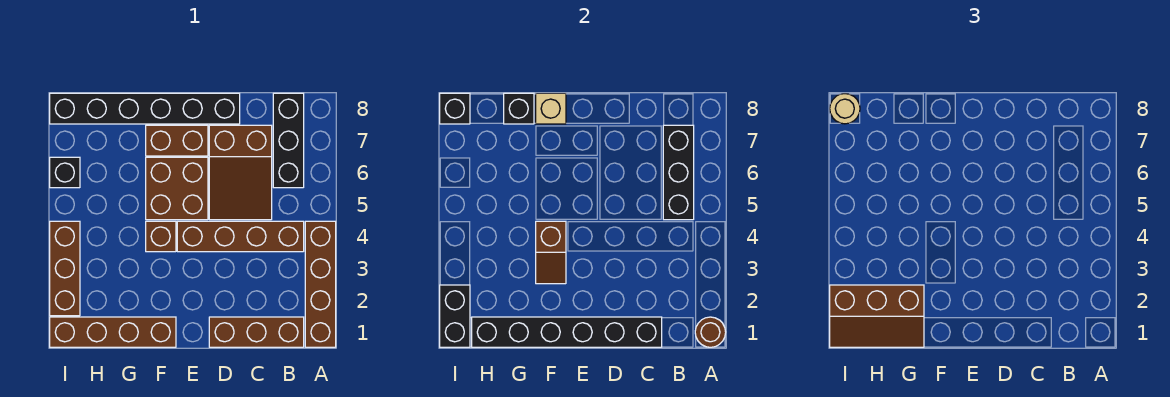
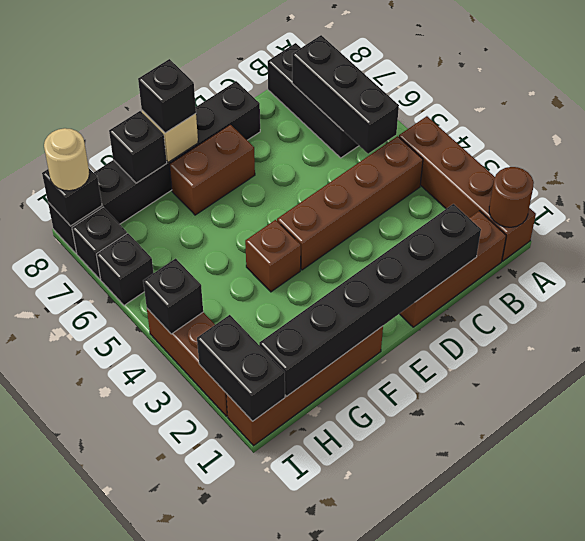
brown 2x3 slope [209,125,272,220] -> none
brown 2x2 brick [146,157,208,220] -> none
brown 1x2 slope [536,221,566,284] -> none
none -> black 1x1 brick [138,59,196,133]
brown 2x3 slope [830,285,924,347] -> none
none -> black 1x1 brick [143,258,203,334]
none -> black 1x1 brick [72,207,127,279]

